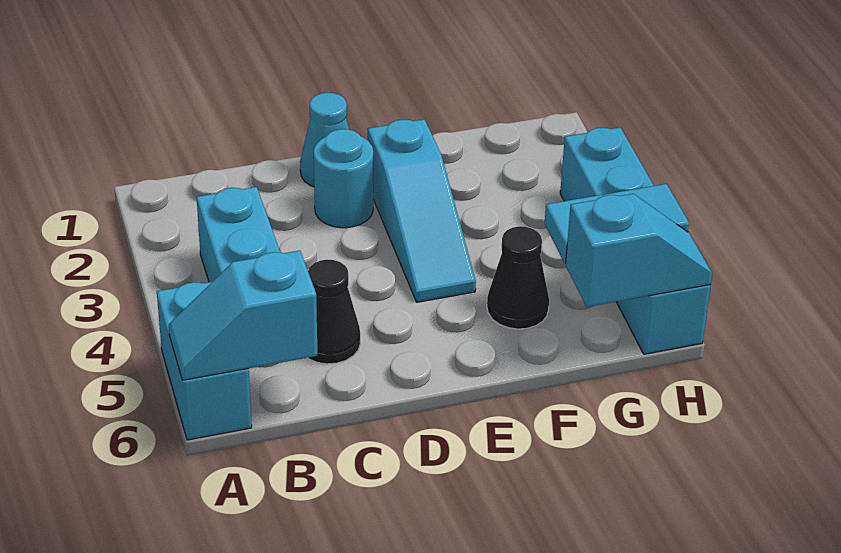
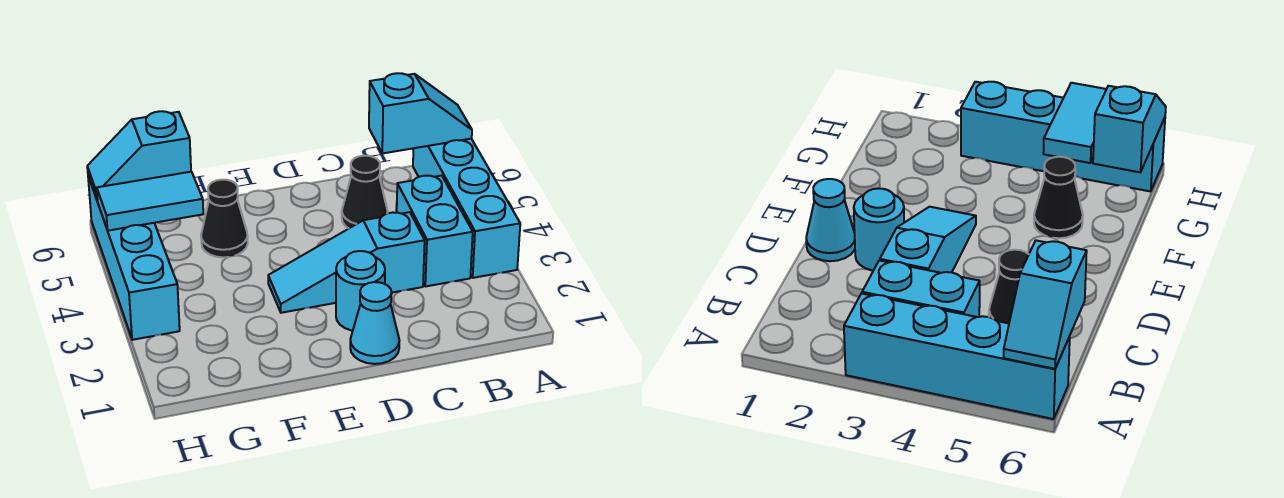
cyan 1x2 brick [157,282,252,440] -> cyan 1x4 brick [413,139,520,278]
cyan 1x3 slope [368,119,476,302] -> cyan 1x3 slope turned to [268,212,425,313]

